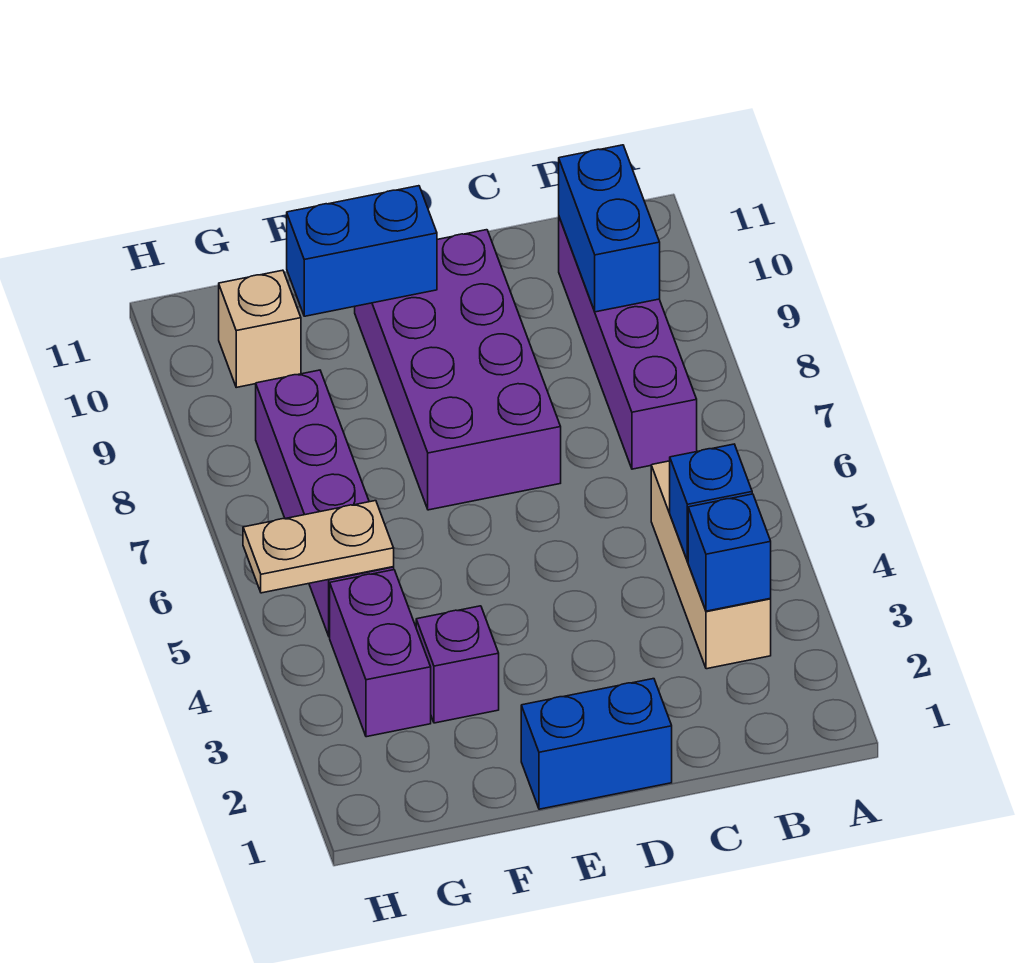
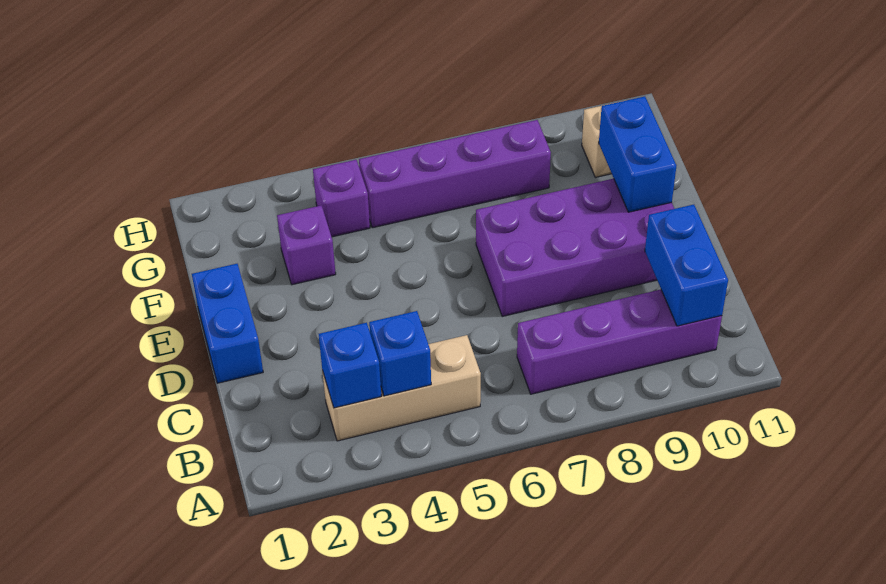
blue 1x2 brick [559,145,660,312] -> blue 1x2 brick turned to [645,205,728,326]
purple 1x2 brick [330,570,431,737] -> purple 1x1 brick [313,160,370,237]
tan 1x2 plate [243,501,394,593] -> none

